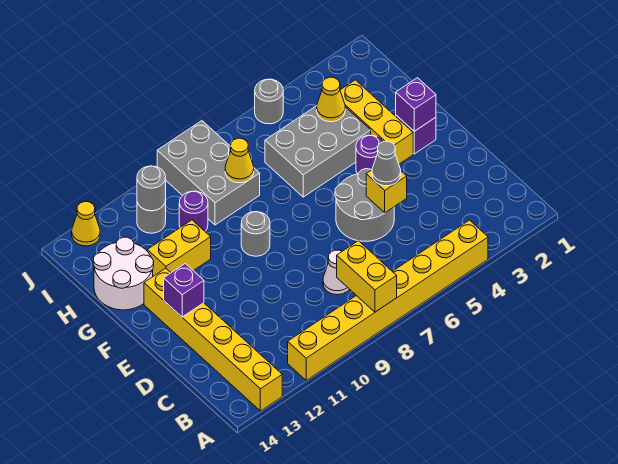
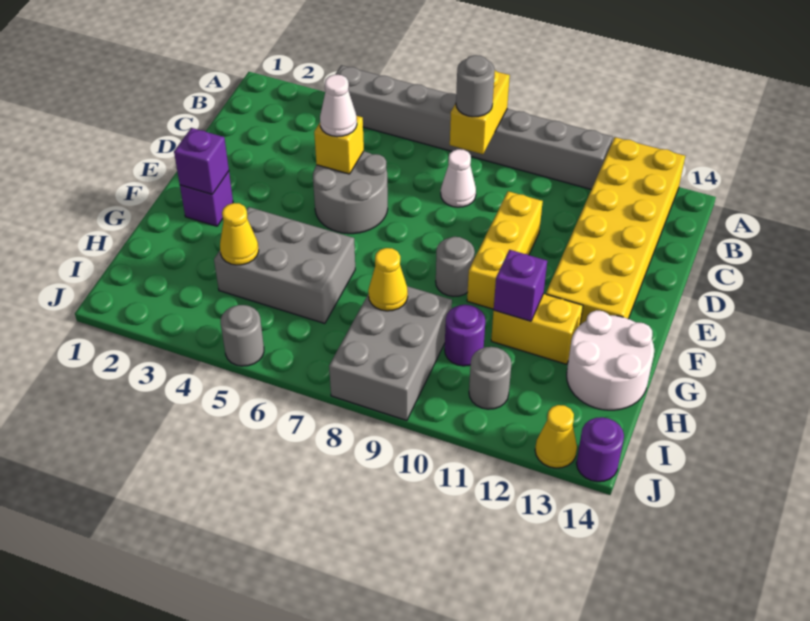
yellow 1x8 brick [288,220,488,380] -> grey 1x8 brick [335,65,613,189]
yellow 1x6 brick [144,268,282,411] -> yellow 2x6 brick [546,137,685,325]
grey 1x1 cone [372,141,401,186] -> white 1x1 cone [320,75,357,137]
purple 1x1 brick [164,263,204,317] -> purple 1x1 brick moved to [494,250,547,321]
yellow 1x3 brick [340,80,413,164] -> yellow 1x3 brick moved to [467,191,543,309]
purple 1x1 round brick [356,135,383,174] -> purple 1x1 round brick moved to [576,417,624,482]
grey 1x1 round brick [137,166,166,211] -> grey 1x1 round brick moved to [456,55,495,117]

